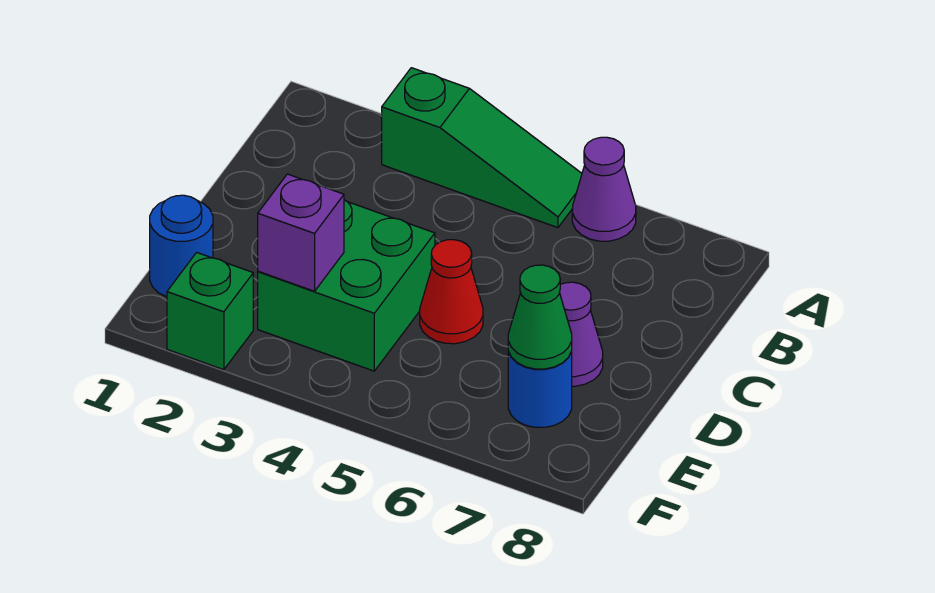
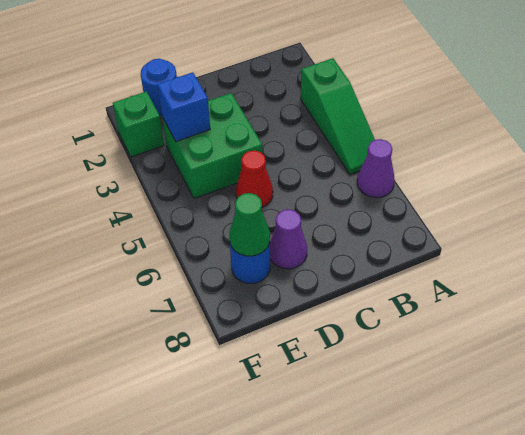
purple 1x1 brick [258,174,344,291] -> blue 1x1 brick [158,72,210,141]

